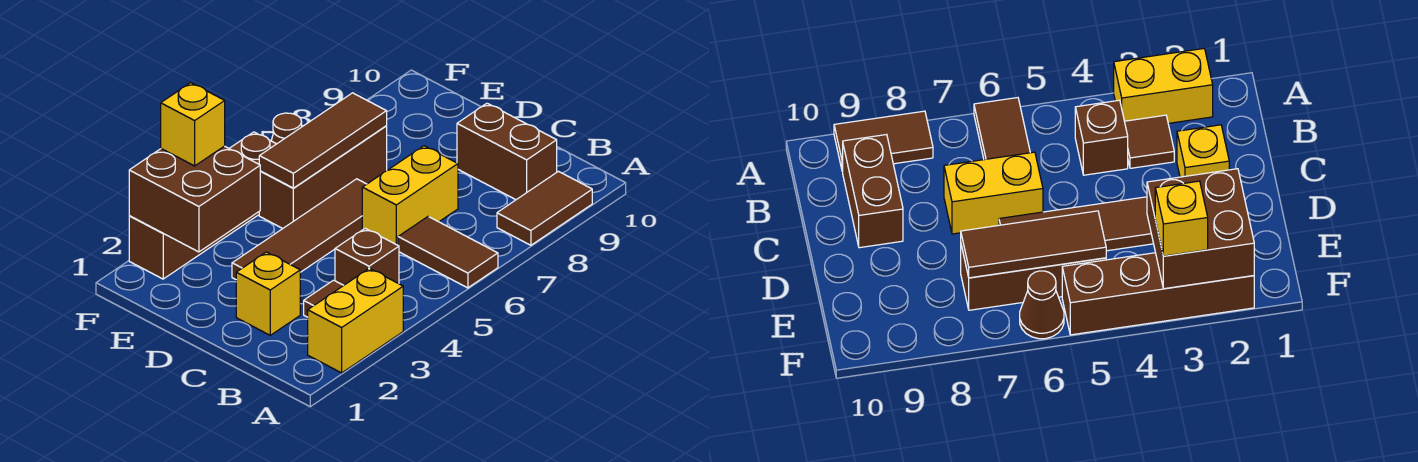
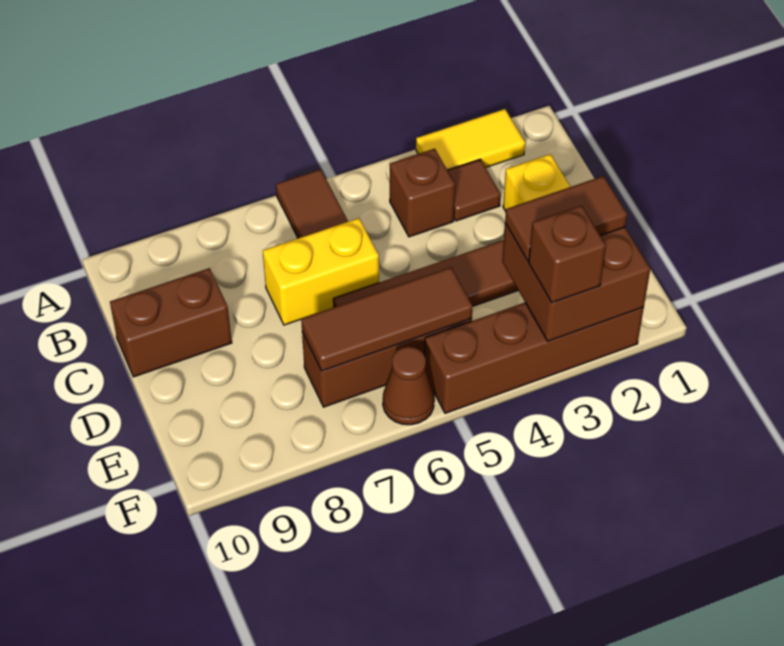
yellow 1x2 brick [308,268,403,373] -> yellow 1x2 tile [416,109,525,170]
brown 1x2 tile [497,171,592,245] -> brown 1x2 tile moved to [505,176,627,261]
brown 1x2 brick [457,103,557,200] -> brown 1x2 brick turned to [110,268,232,377]
yellow 1x1 brick [161,83,225,166] -> brown 1x1 brick [529,205,606,303]

